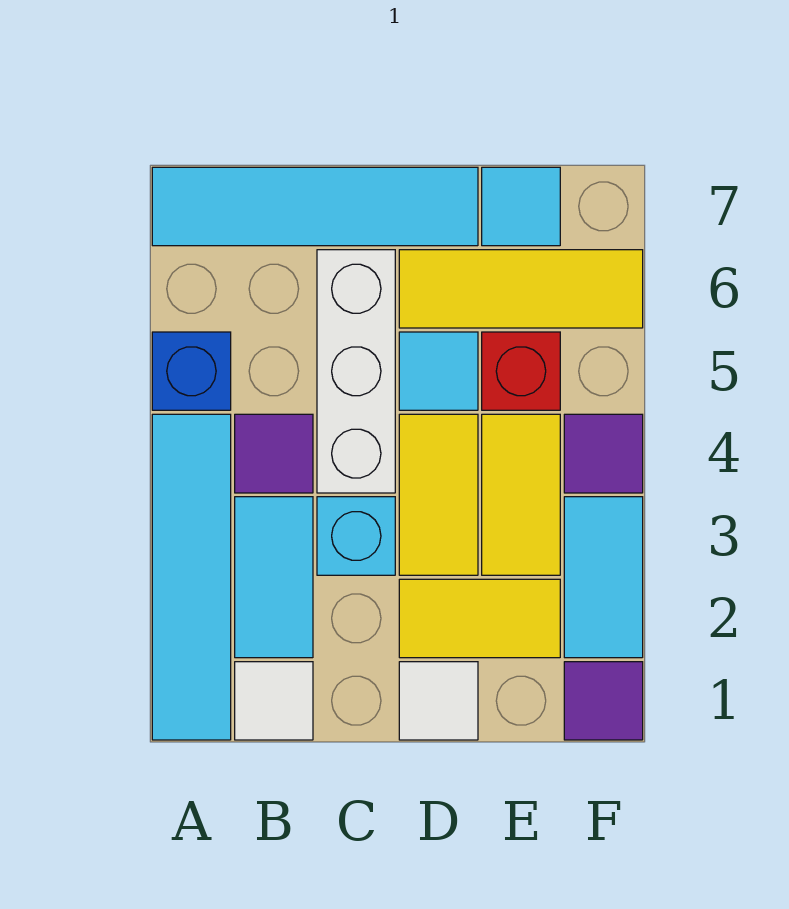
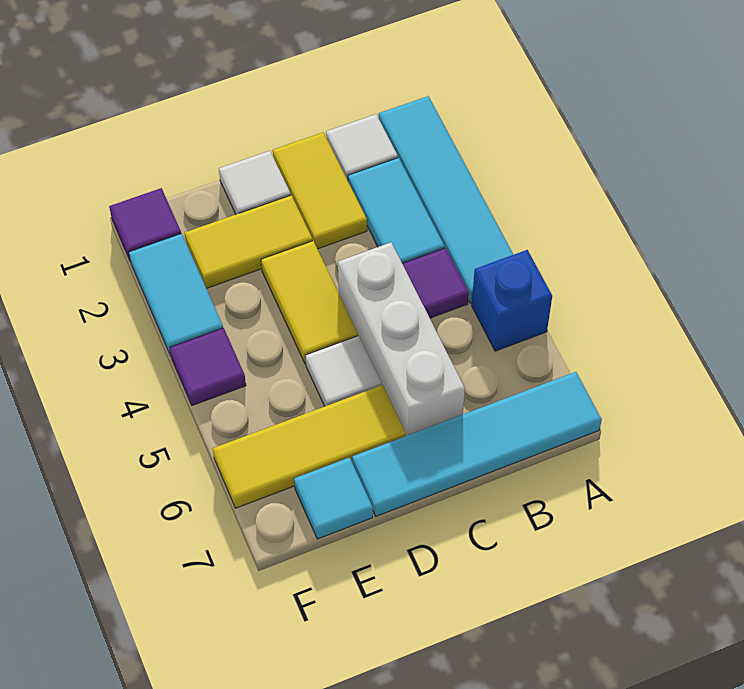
cyan 1x1 brick [317,497,395,575] -> none
cyan 1x1 tile [399,332,478,410] -> white 1x1 tile [305,336,382,406]
yellow 1x2 tile [482,414,560,575] -> yellow 1x2 tile moved to [273,133,367,249]
red 1x1 brick [482,332,560,410] -> none

